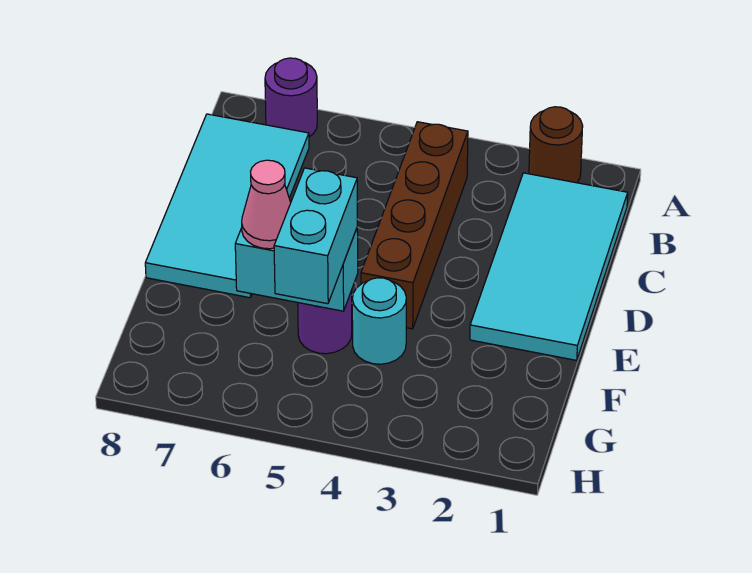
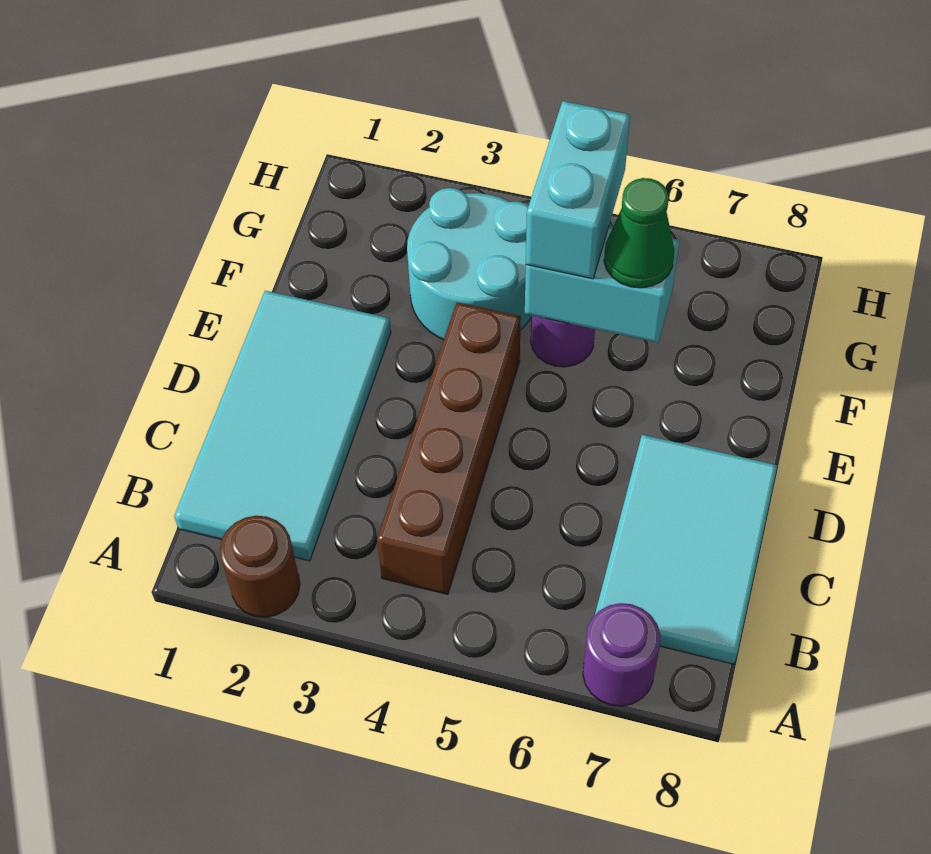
cyan 2x4 tile [145,114,309,298] -> cyan 2x3 tile [595,435,777,664]
cyan 1x1 round brick [352,278,406,364] -> cyan 2x2 round brick [407,188,531,340]
pink 1x1 cone [242,160,291,249] -> green 1x1 cone [604,178,674,288]

